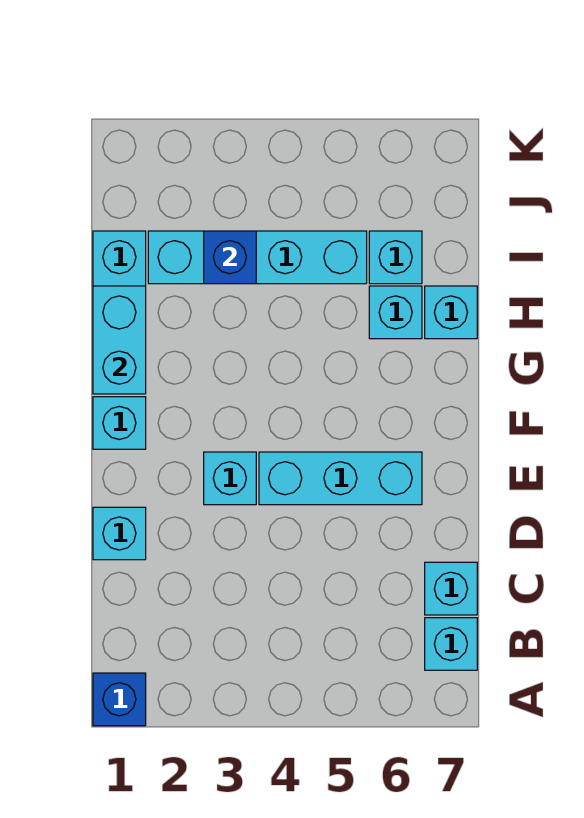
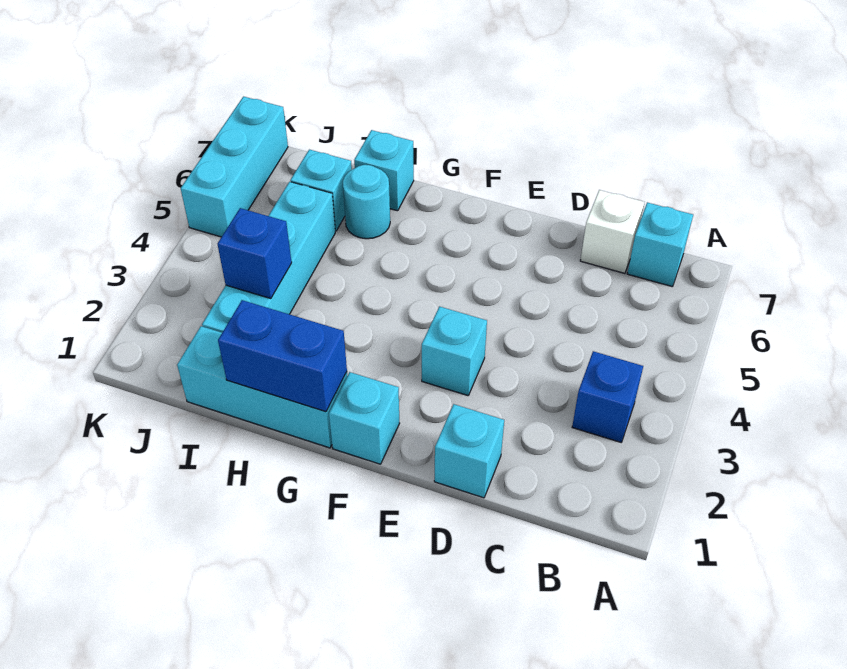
blue 1x1 brick [93,673,146,726] -> blue 1x1 brick moved to [572,351,643,442]
cyan 1x1 brick [425,562,477,615] -> white 1x1 brick [580,190,645,273]
cyan 1x3 brick [259,452,422,505] -> cyan 1x3 brick moved to [181,97,288,237]
cyan 1x2 brick [93,286,146,394] -> blue 1x2 brick [218,300,347,412]
cyan 1x1 brick [369,286,422,339] -> cyan 1x1 round brick [343,165,390,239]

